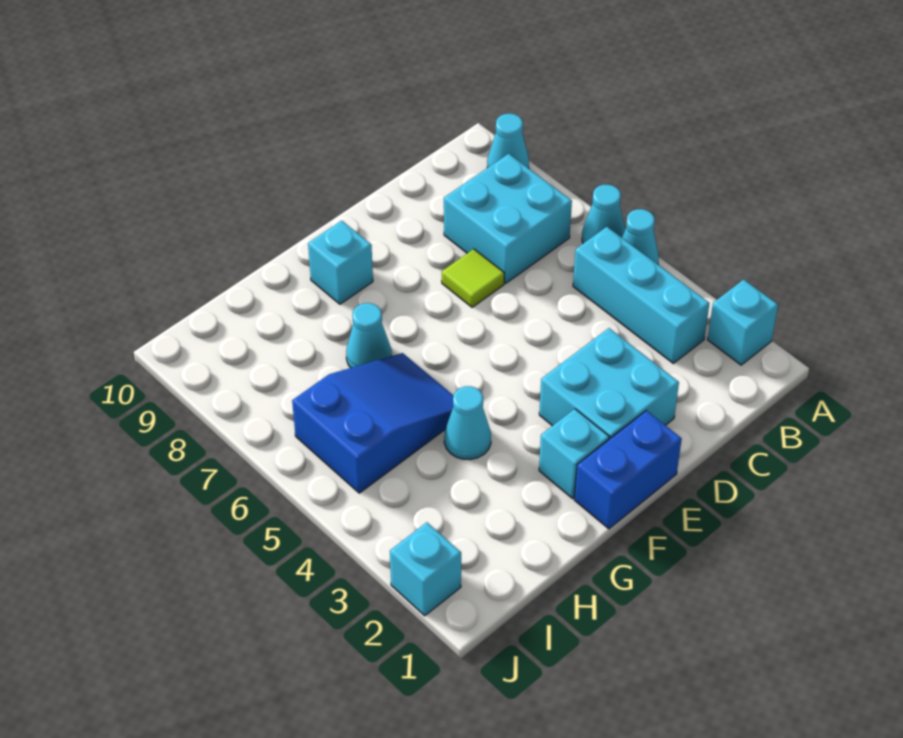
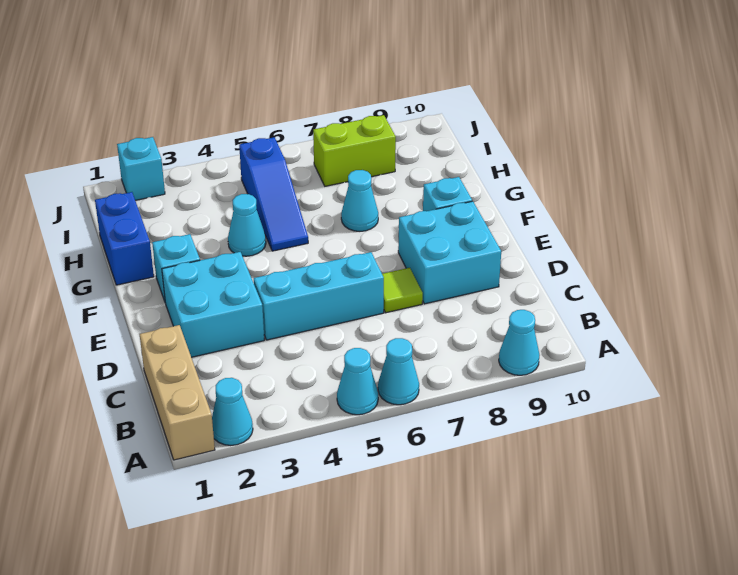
none -> tan 1x3 brick [140,325,215,460]
cyan 1x1 brick [708,280,778,365] -> cyan 1x1 cone [212,378,253,445]
cyan 1x3 brick [573,227,709,363] -> cyan 1x3 brick moved to [254,252,384,340]
cyan 2x2 brick [444,154,572,283] -> cyan 2x2 brick moved to [398,201,501,304]
blue 1x2 brick [574,411,682,529] -> blue 1x2 brick moved to [95,192,154,285]
blue 2x3 slope [292,353,453,493] -> blue 1x3 slope [239,137,308,251]
none -> lime 1x2 brick [313,115,396,186]

